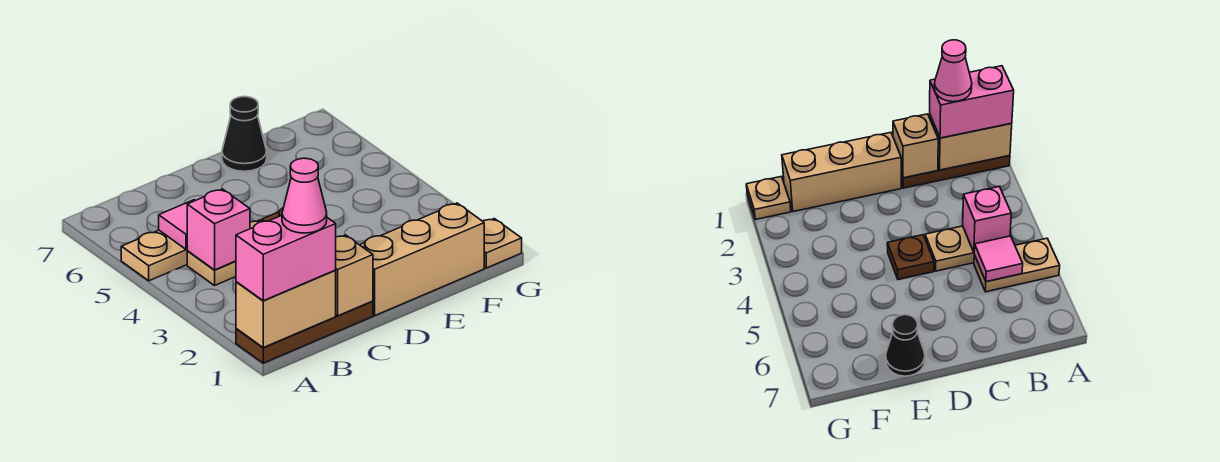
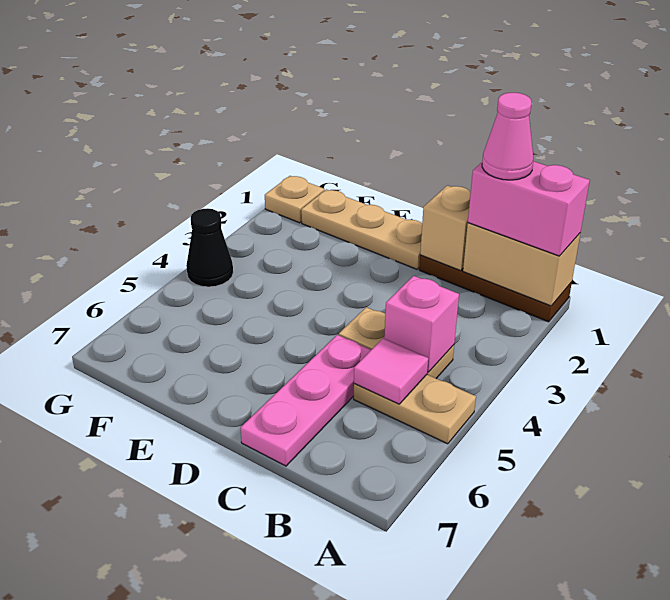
none -> pink 1x3 plate [240,335,371,466]
tan 1x3 brick [360,203,484,315] -> tan 1x3 plate [301,189,422,269]
brown 1x1 plate [887,235,934,280] -> none
black 1x1 cone [222,97,267,171] -> black 1x1 cone moved to [186,208,233,287]

